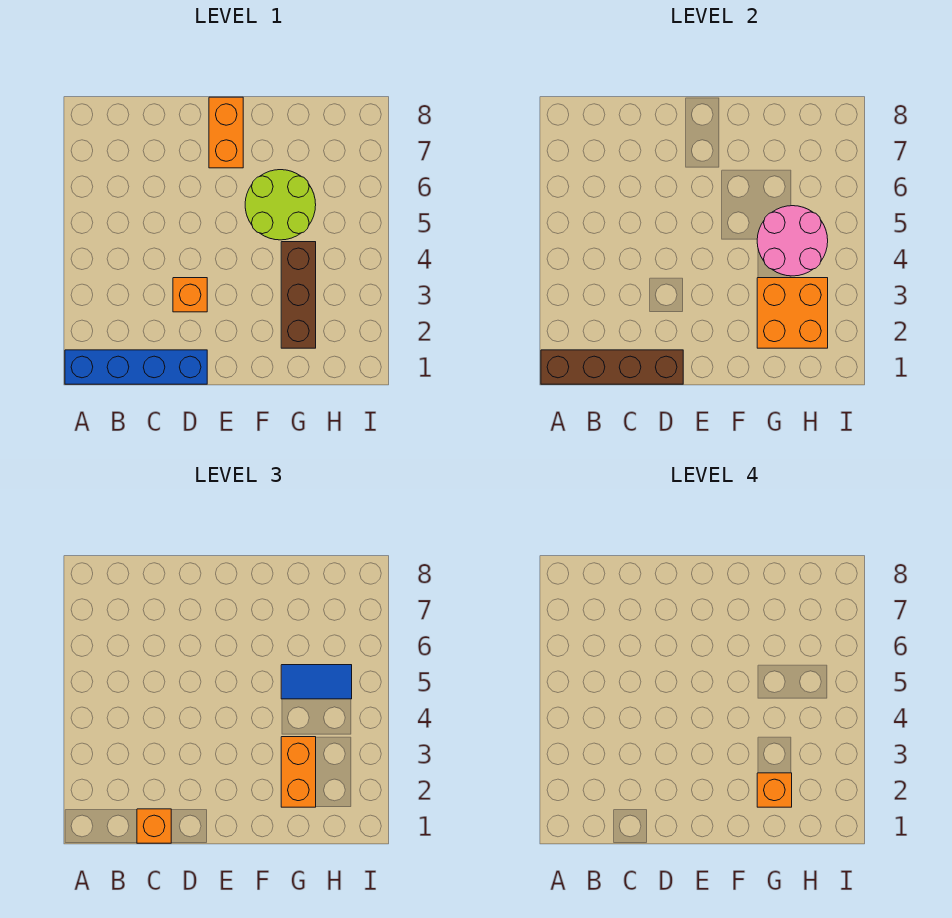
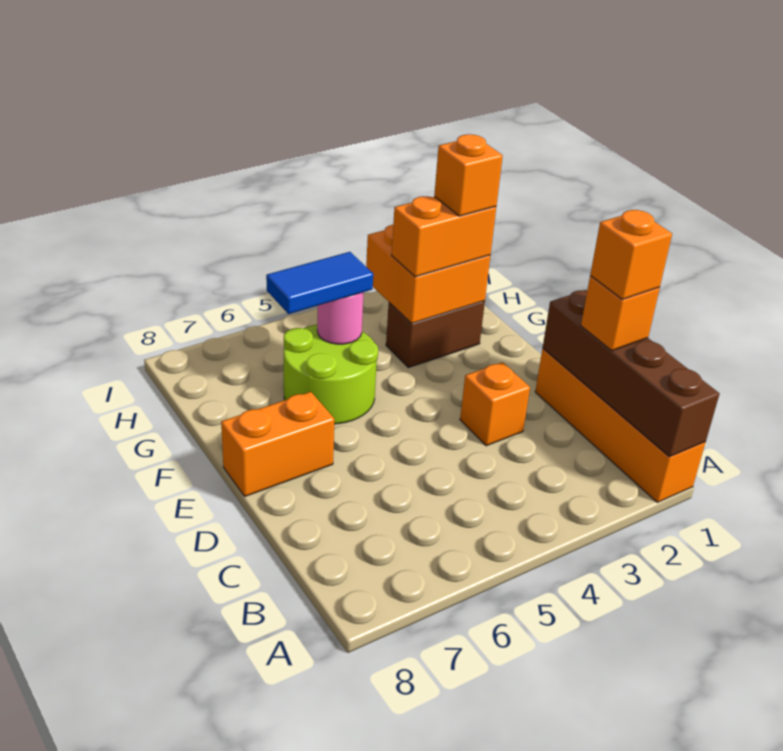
blue 1x4 brick [65,350,207,384] -> orange 1x4 brick [535,349,706,502]
none -> orange 1x1 brick [590,210,672,300]
brown 1x3 brick [281,242,316,348] -> brown 1x2 brick [386,301,485,368]
pink 2x2 round brick [757,206,828,276] -> pink 1x1 round brick [317,292,364,344]
blue 1x2 tile [281,665,352,699] -> blue 1x2 tile turned to [266,252,373,314]

